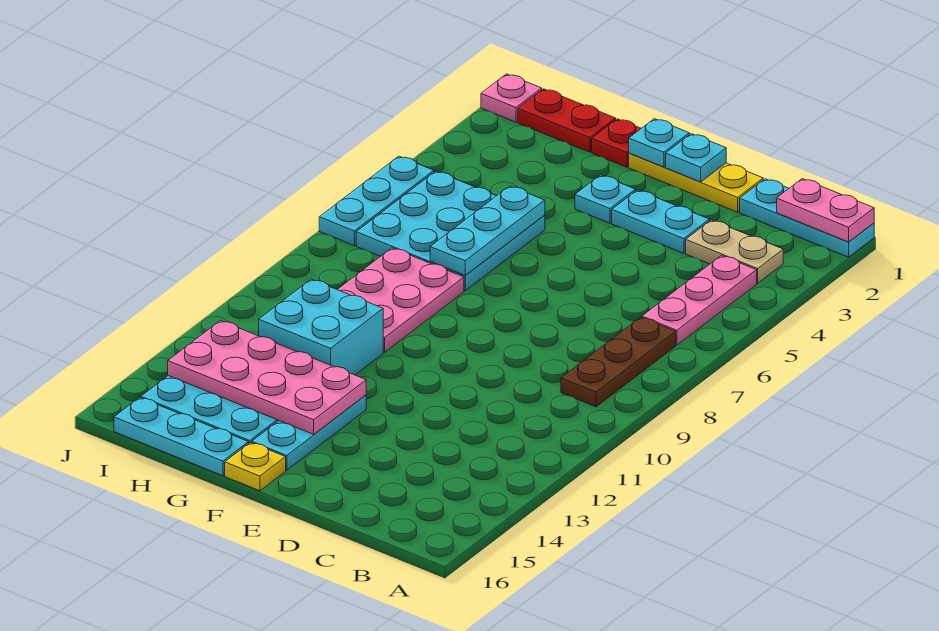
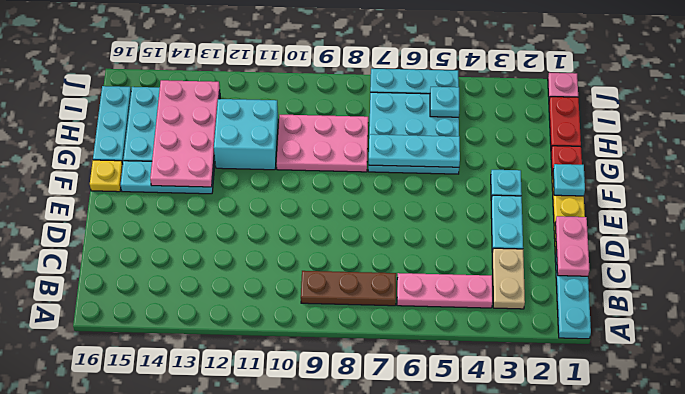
pink 1x2 plate [777,179,874,242] -> pink 1x2 plate moved to [555,216,590,276]
cyan 1x1 plate [666,134,726,182] -> cyan 1x1 plate moved to [430,87,459,117]

